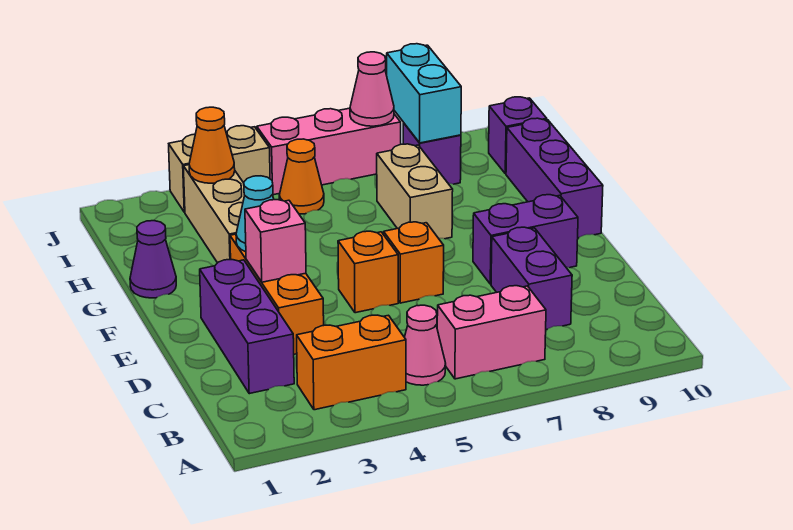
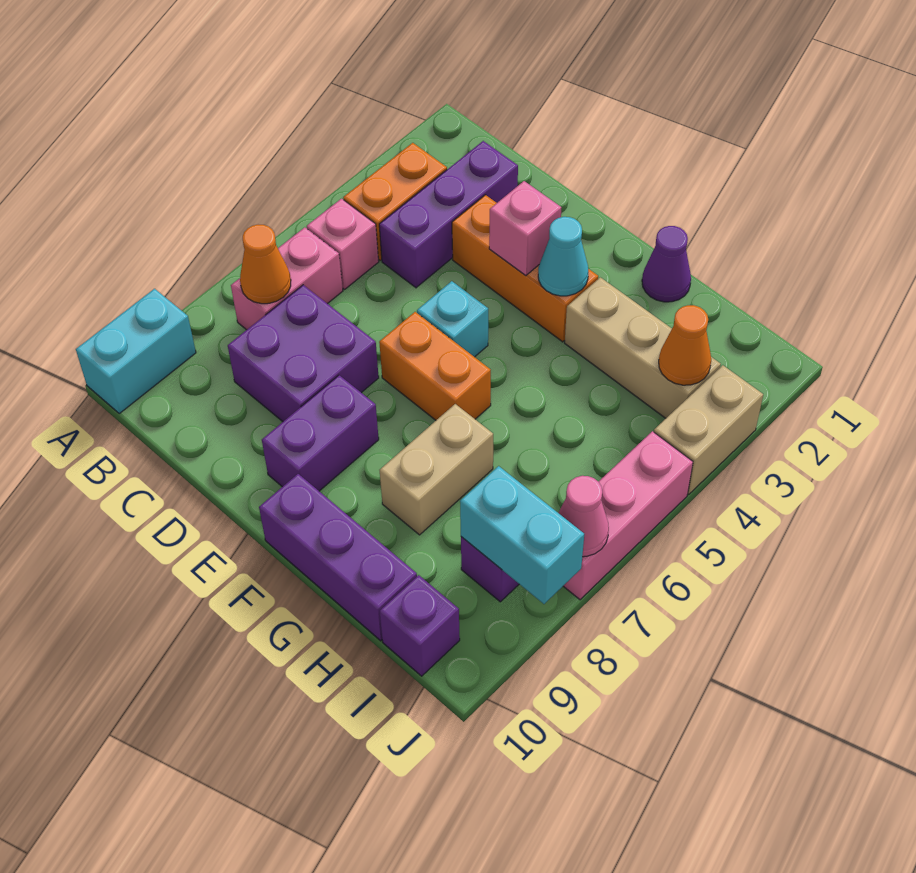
none -> cyan 1x2 brick [76,289,196,414]
pink 1x1 cone [404,305,446,385] -> pink 1x1 brick [307,199,379,289]
purple 1x3 brick [200,260,294,394] -> purple 1x3 brick turned to [379,141,518,288]
purple 1x2 brick [491,227,572,330] -> purple 2x2 brick [228,285,379,422]
orange 1x1 brick [338,231,398,313] -> cyan 1x1 brick [417,281,488,357]
orange 1x1 brick [384,222,444,303] -> orange 1x2 brick [379,312,491,420]
tan 1x2 brick [377,144,453,239] -> tan 1x2 brick turned to [380,404,493,535]
orange 1x1 cone [279,139,324,214] -> orange 1x1 cone moved to [240,225,291,304]

